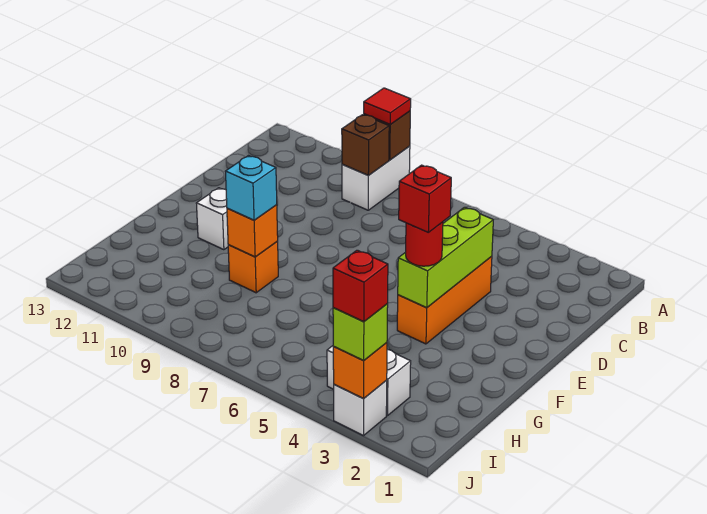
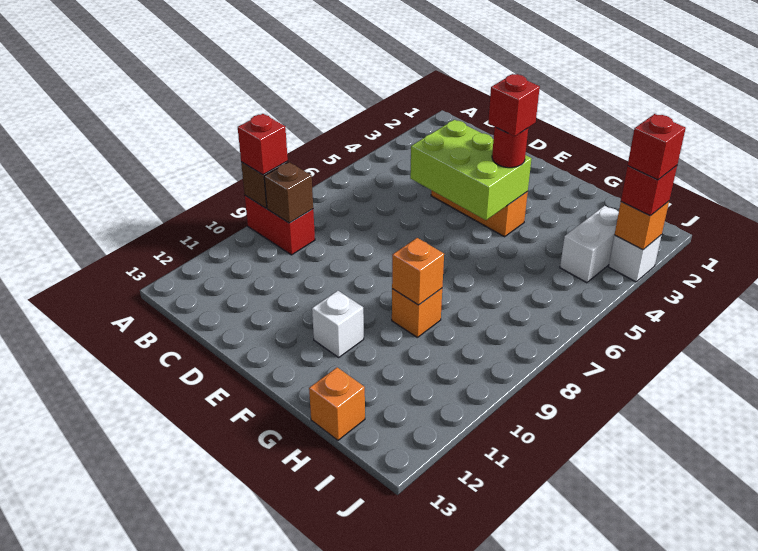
white 1x2 brick [342,146,410,210] -> red 1x2 brick [245,196,315,255]
red 1x1 tile [364,88,411,124] -> red 1x1 brick [238,114,288,175]
lime 1x3 brick [398,207,493,307] -> lime 2x3 brick [410,120,532,220]
cyan 1x1 brick [225,156,277,220] -> none
none -> orange 1x1 brick [309,367,365,440]
lime 1x1 brick [333,304,388,361] -> red 1x1 brick [621,166,677,216]

